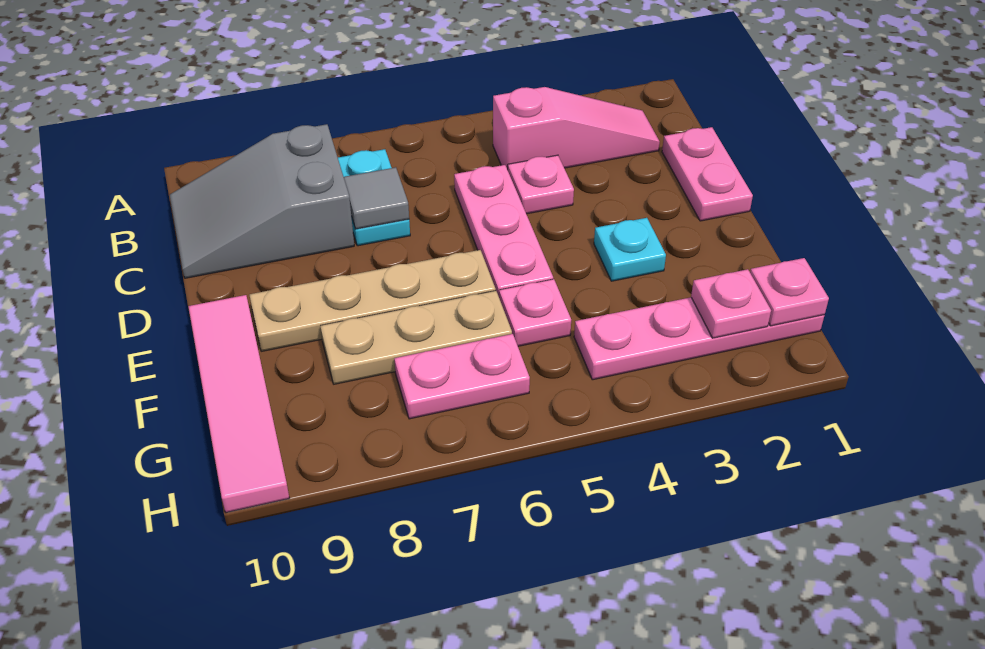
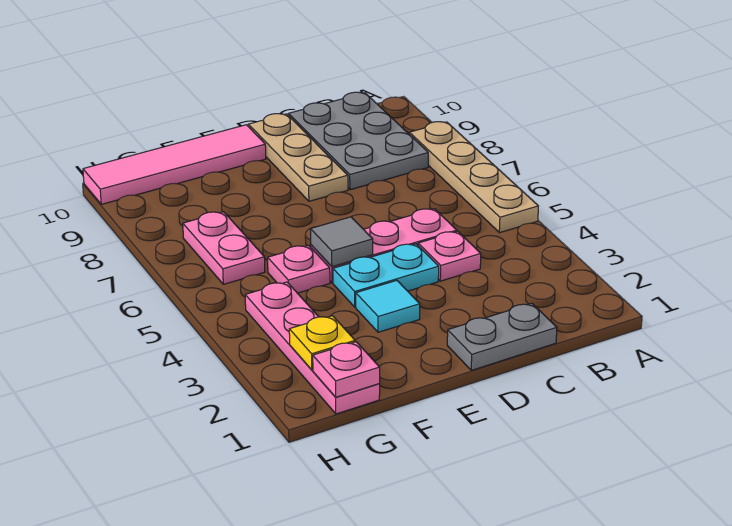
pink 1x3 slope [493,87,660,170] -> none
cyan 1x2 plate [338,149,410,246] -> cyan 1x2 plate moved to [333,244,439,307]
grey 2x3 slope [170,124,354,278] -> grey 2x3 plate [289,92,428,190]
pink 1x2 plate [662,127,753,221] -> grey 1x2 plate [447,303,557,370]
grey 1x1 tile [344,167,409,229] -> grey 1x1 tile moved to [310,217,373,267]
cyan 1x1 plate [594,218,666,281] -> cyan 1x1 tile [356,280,420,332]
tan 1x4 plate [249,250,496,351] -> tan 1x4 plate moved to [409,122,538,233]
tan 1x3 plate [320,291,512,384] -> tan 1x3 plate moved to [248,114,348,201]
pink 1x1 plate [691,269,771,338] -> yellow 1x1 plate [289,316,355,370]

